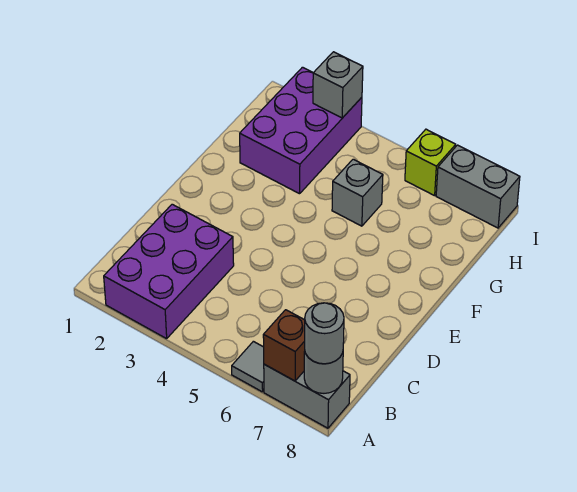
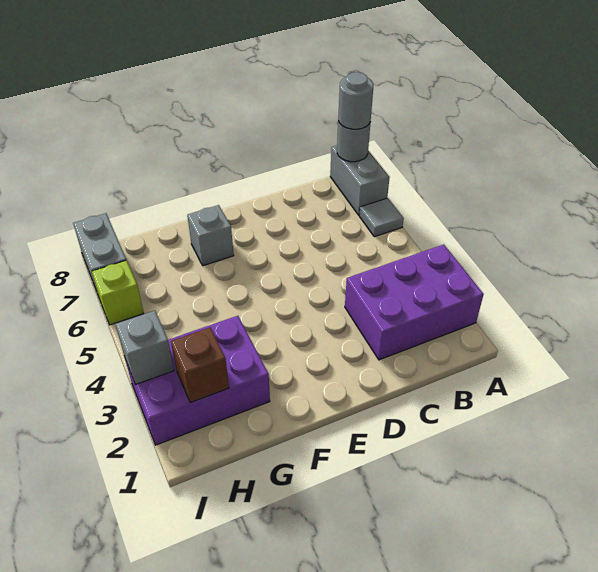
brown 1x1 brick [263,310,305,381] -> brown 1x1 brick moved to [171,328,229,403]
grey 1x1 brick [332,159,383,226] -> grey 1x1 brick moved to [187,205,234,266]

